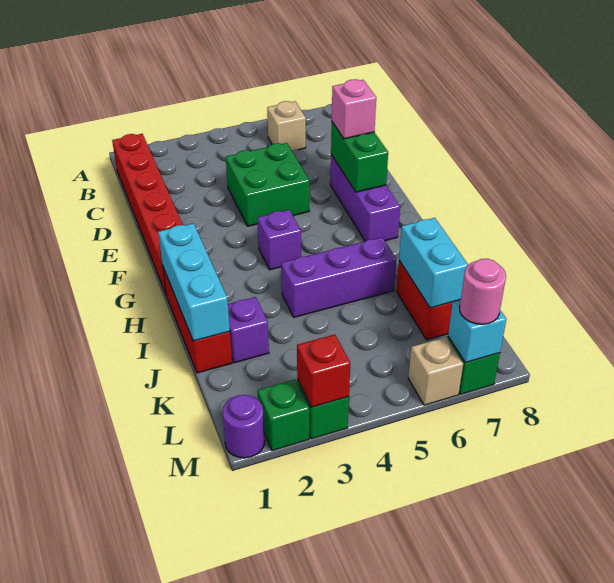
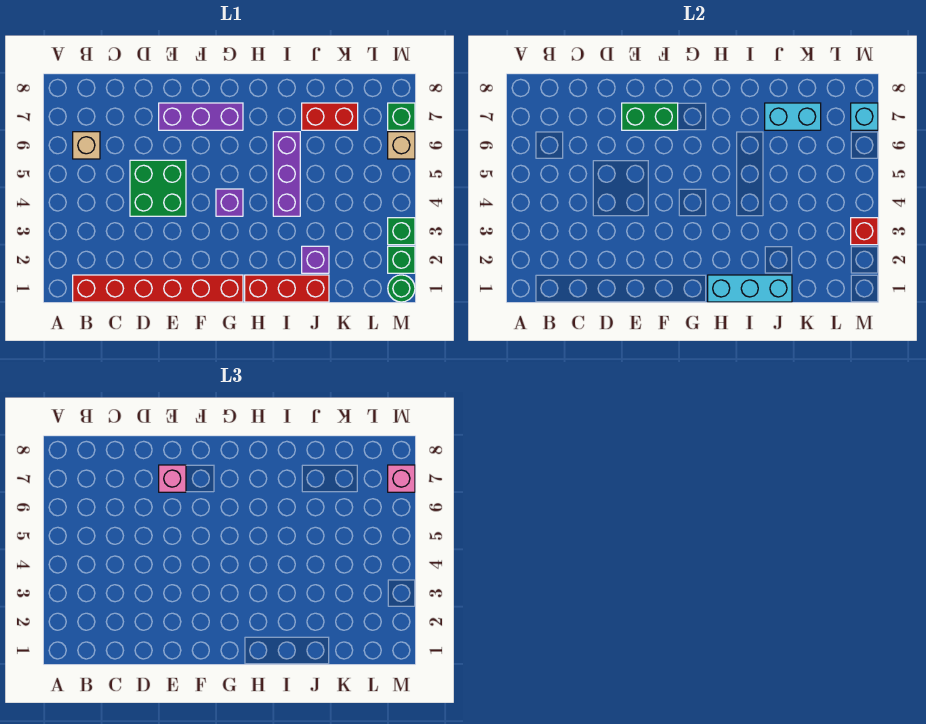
purple 1x1 round brick [222,395,265,458] -> green 1x1 round brick [388,275,415,302]
pink 1x1 round brick [460,259,506,324] -> pink 1x1 brick [388,465,415,492]

